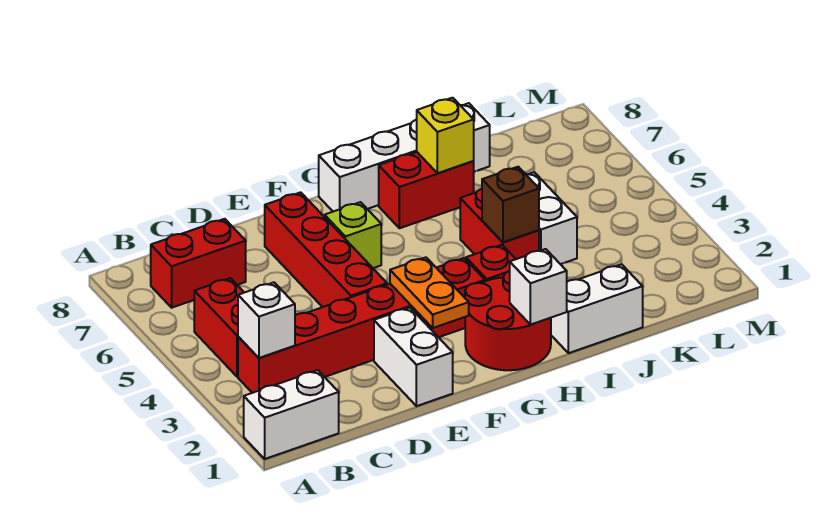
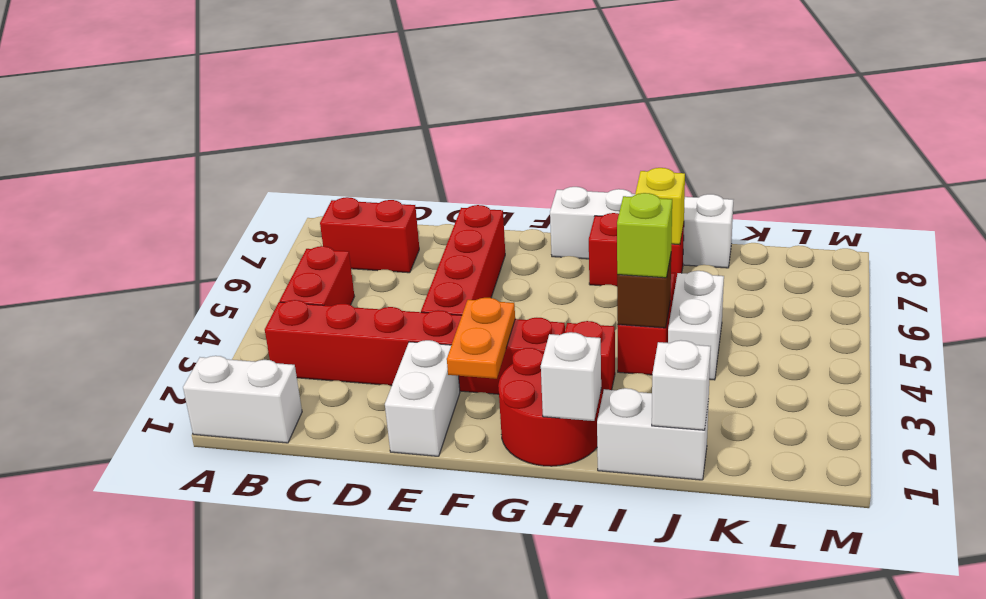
white 1x1 brick [238,282,295,358] -> white 1x1 brick moved to [652,340,711,430]
lime 1x1 brick [325,202,381,268] -> lime 1x1 brick moved to [617,193,672,278]

